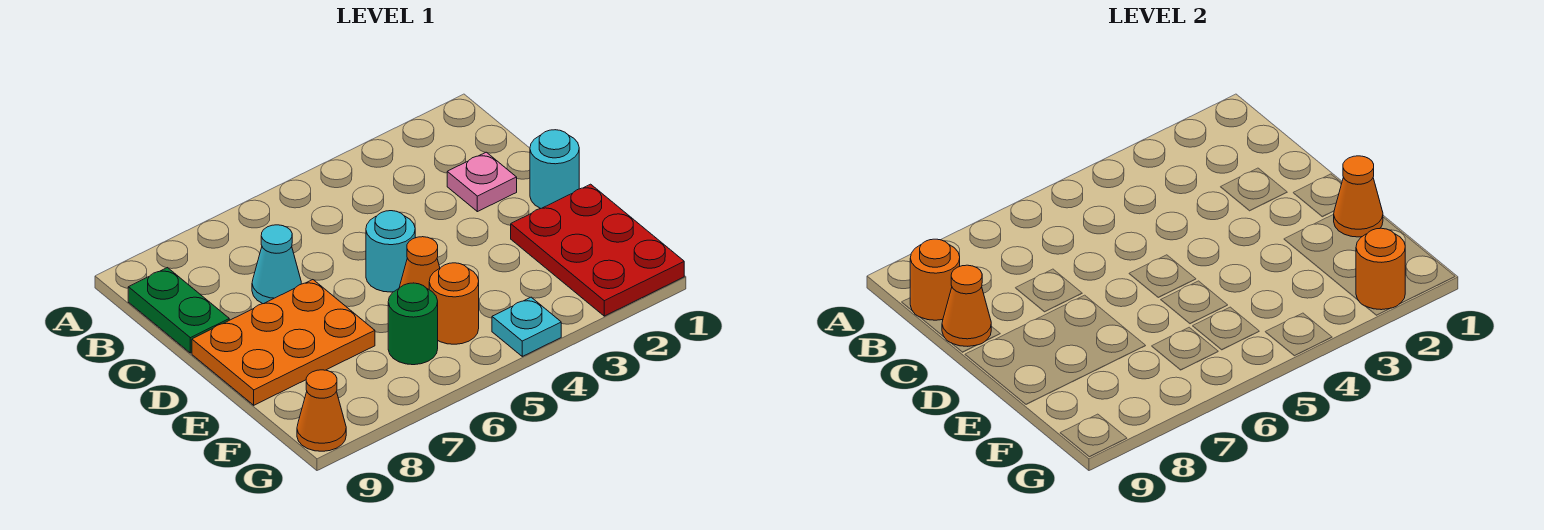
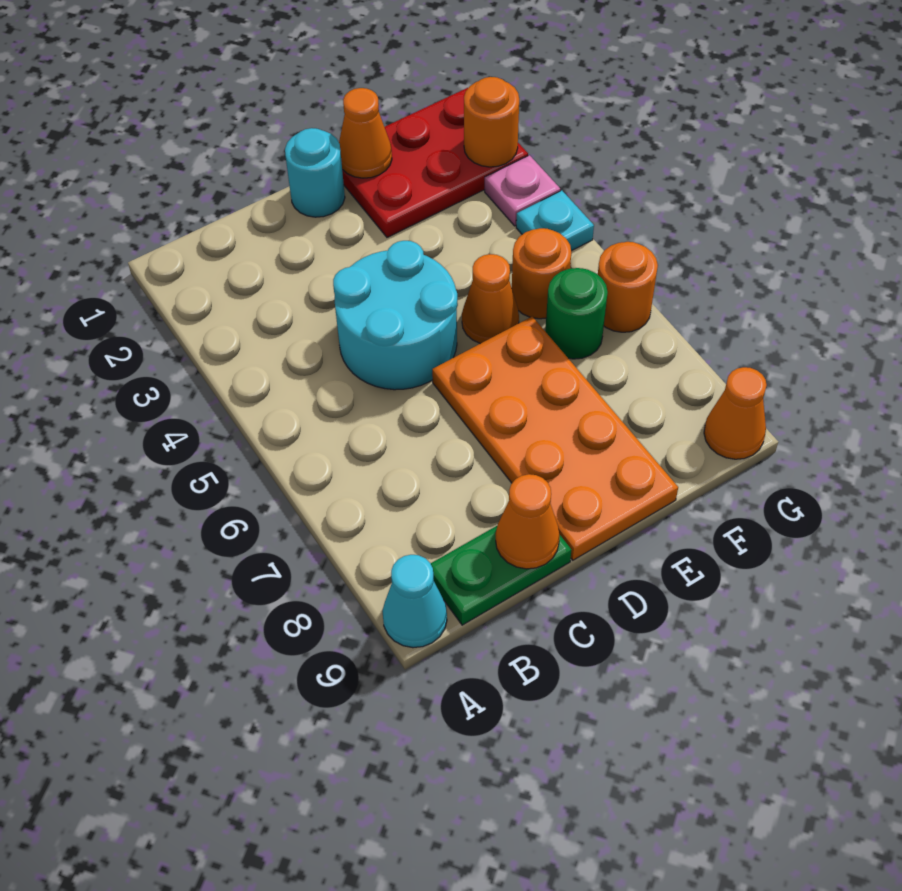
orange 1x1 round brick [910,239,960,320] -> orange 1x1 round brick moved to [598,242,658,332]
pink 1x1 plate [447,152,517,212] -> pink 1x1 plate moved to [485,155,560,226]
cyan 1x1 cone [252,225,301,304] -> cyan 1x1 cone moved to [382,555,447,648]
cyan 1x1 round brick [366,211,415,292] -> cyan 2x2 round brick [333,241,458,390]
orange 2x3 plate [192,280,375,405] -> orange 2x4 plate [432,317,678,560]

